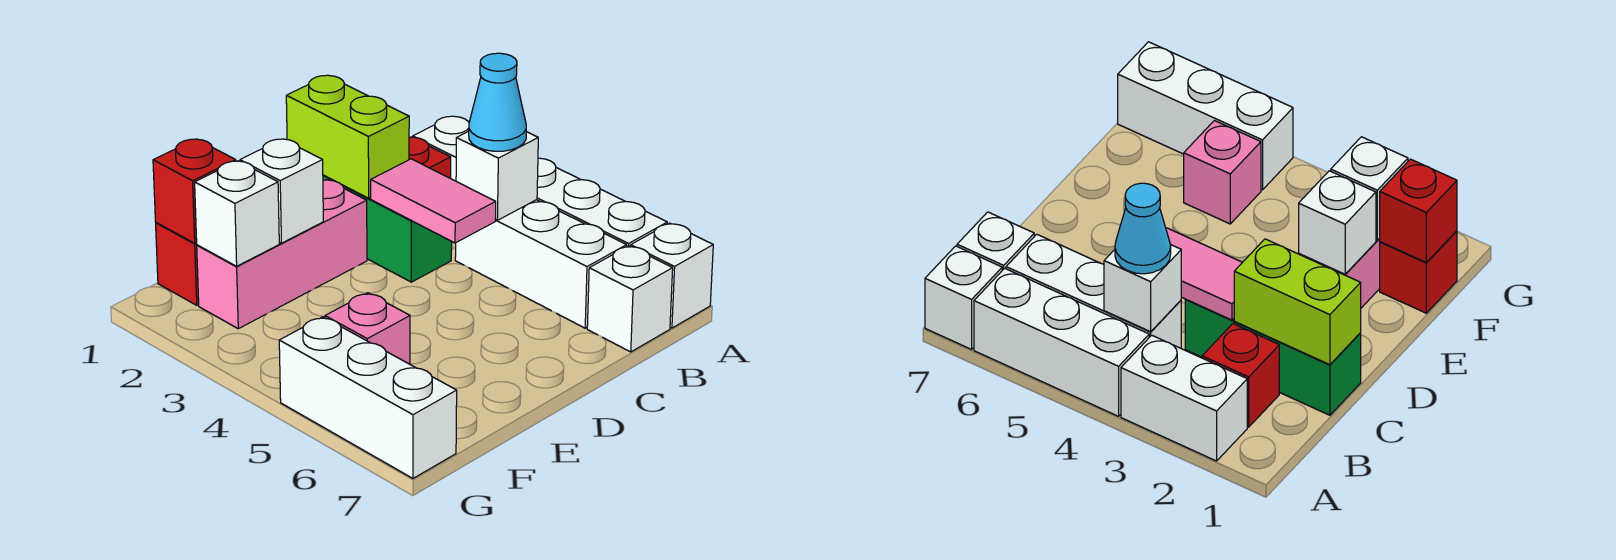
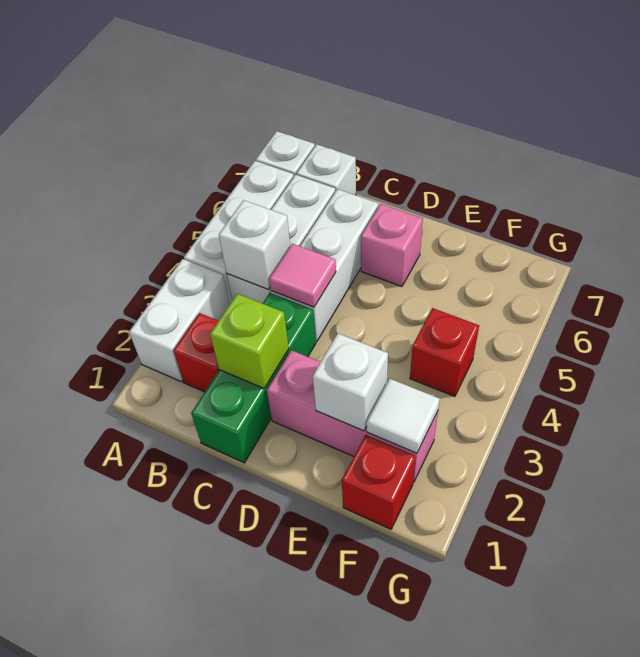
cyan 1x1 cone [469,53,526,151] -> none
lime 1x2 brick [286,75,409,198] -> lime 1x1 brick [210,294,289,388]
pink 1x2 tile [371,159,496,243] -> pink 1x1 tile [269,244,336,307]
red 1x1 brick [153,139,236,243] -> red 1x1 brick moved to [410,308,479,397]
white 1x1 brick [195,161,279,266] -> white 1x1 tile [367,379,440,453]
pink 1x1 brick [325,293,410,364] -> pink 1x1 brick moved to [361,204,423,287]
white 1x3 brick [279,317,457,478] -> white 1x3 brick moved to [271,189,378,341]

